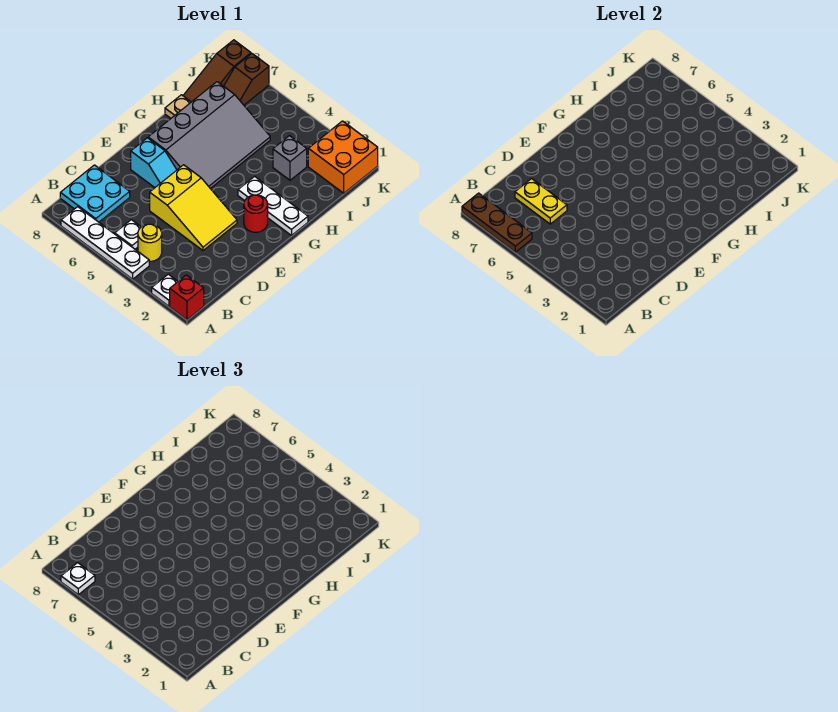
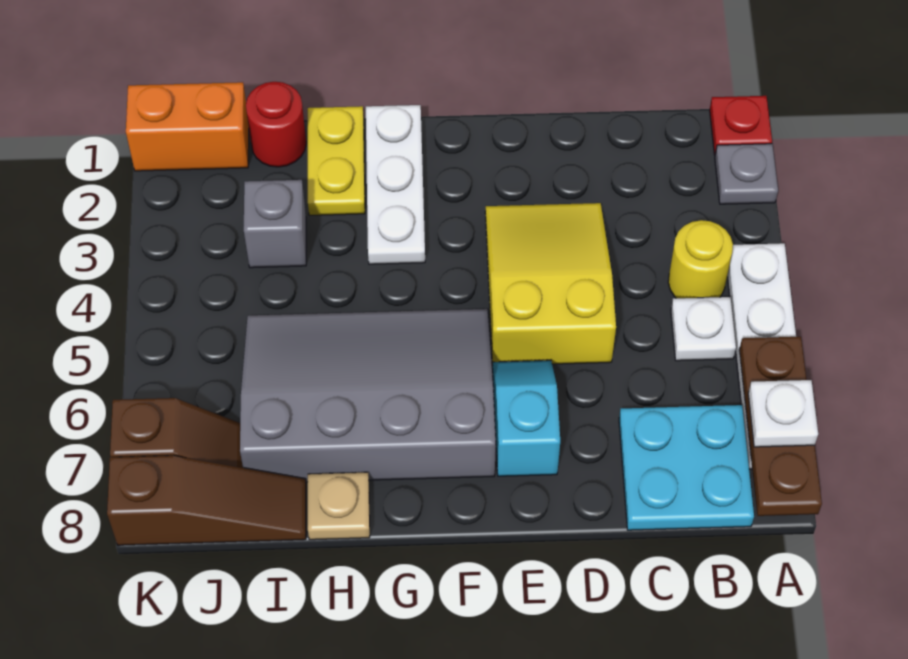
red 1x1 brick [170,275,204,320] -> red 1x1 plate [710,96,772,155]
white 1x1 plate [152,274,178,306] -> grey 1x1 plate [715,144,778,204]
yellow 1x2 plate [515,179,567,224] -> yellow 1x2 plate moved to [308,106,365,215]
red 1x1 round brick [244,195,268,232] -> red 1x1 round brick moved to [246,82,306,167]
orange 2x2 brick [308,121,378,193] -> orange 1x2 brick [126,82,249,171]

